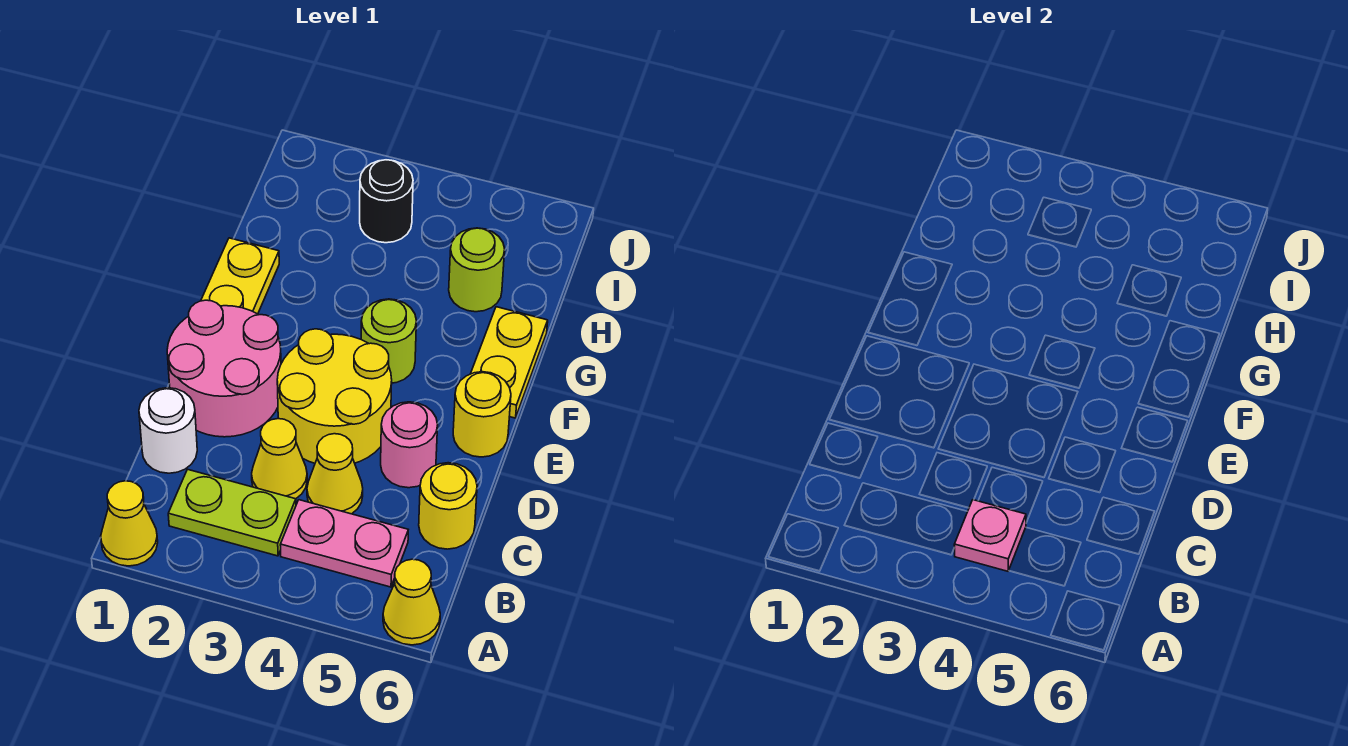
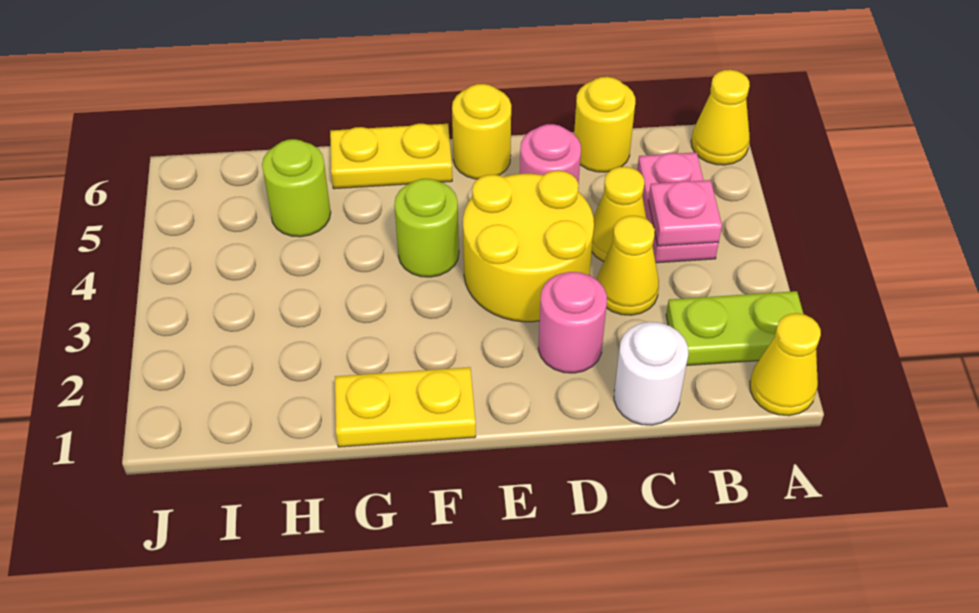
lime 1x2 plate [168,469,296,556] -> lime 1x2 plate turned to [666,291,803,366]
pink 2x2 round brick [167,300,281,437] -> pink 1x1 round brick [538,272,607,373]
black 1x1 round brick [360,160,413,243] -> none

